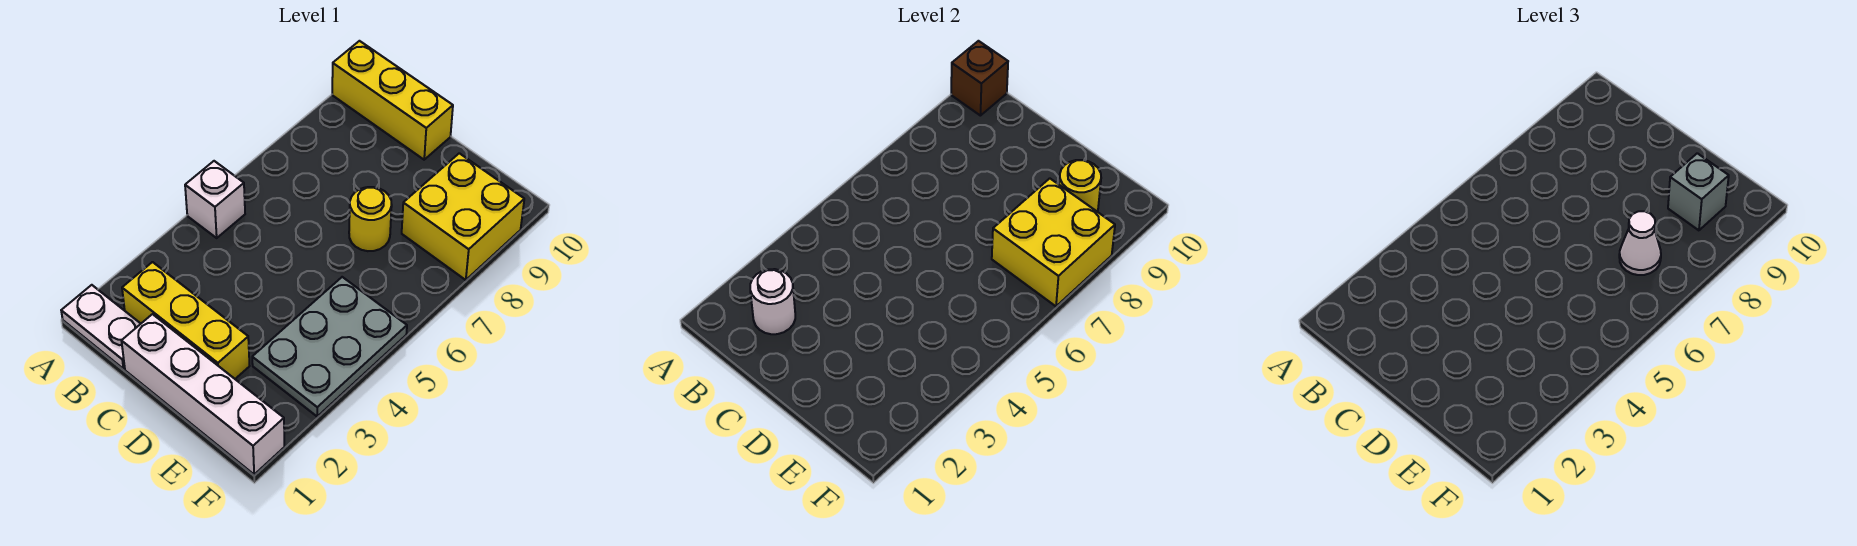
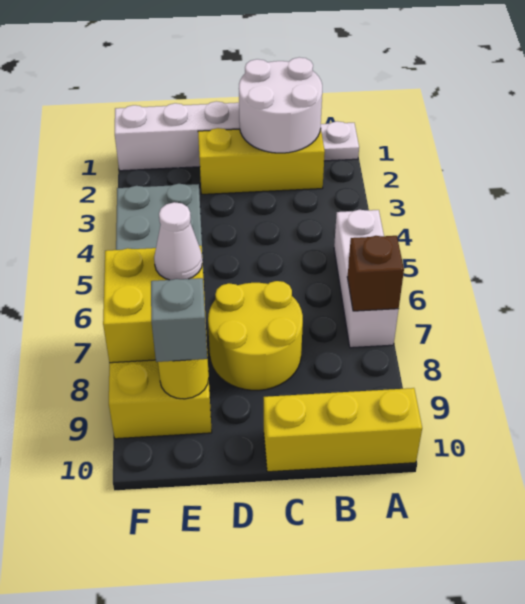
white 1x1 brick [185,161,245,238] -> white 1x3 brick [334,210,399,348]
brown 1x1 brick [951,41,1008,116] -> brown 1x1 brick moved to [347,236,404,311]
white 1x1 round brick [750,269,795,334] -> white 2x2 round brick [239,57,322,153]
yellow 1x1 round brick [349,187,392,251] -> yellow 2x2 round brick [208,281,303,390]

